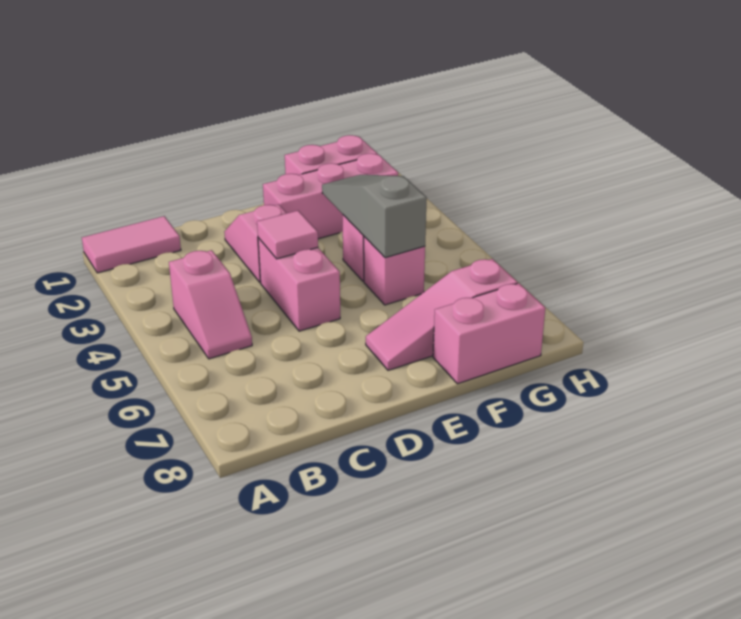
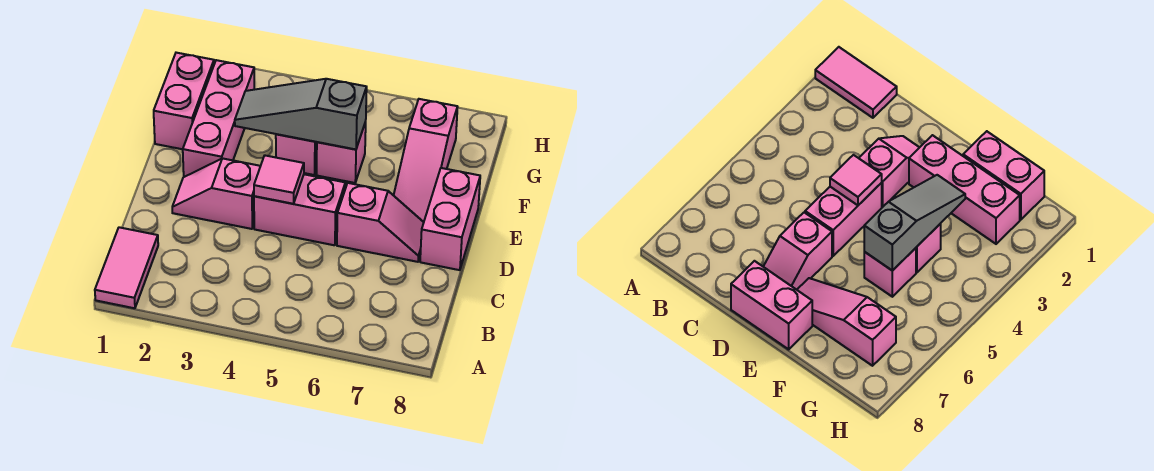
pink 1x2 slope [169,250,252,359] -> pink 1x2 slope moved to [337,183,424,262]
pink 1x2 brick [433,283,545,384] -> pink 1x2 brick moved to [420,168,480,270]

